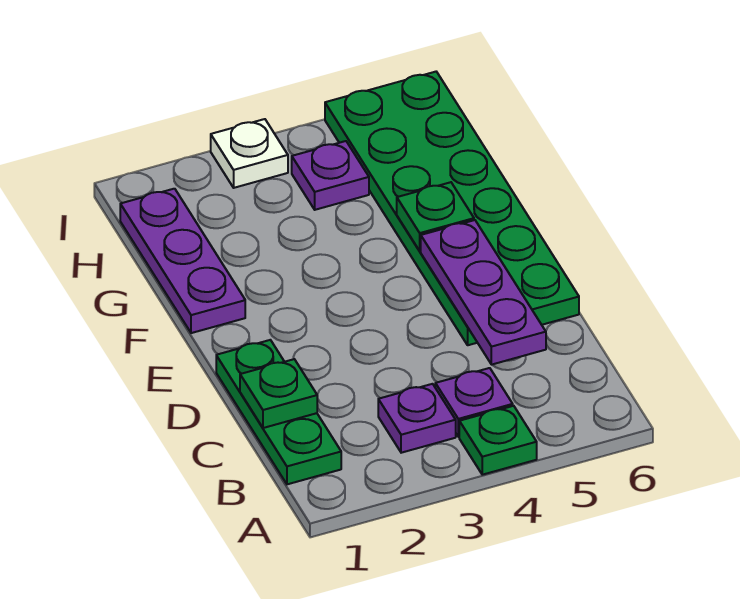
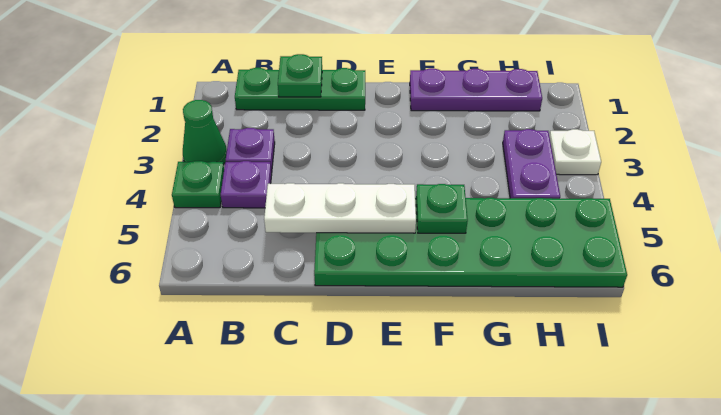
none -> green 1x1 cone [183,100,227,164]
purple 1x3 plate [421,220,546,365] -> white 1x3 plate [264,183,416,233]
purple 1x1 plate [292,141,369,210] -> purple 1x2 plate [503,129,560,199]

